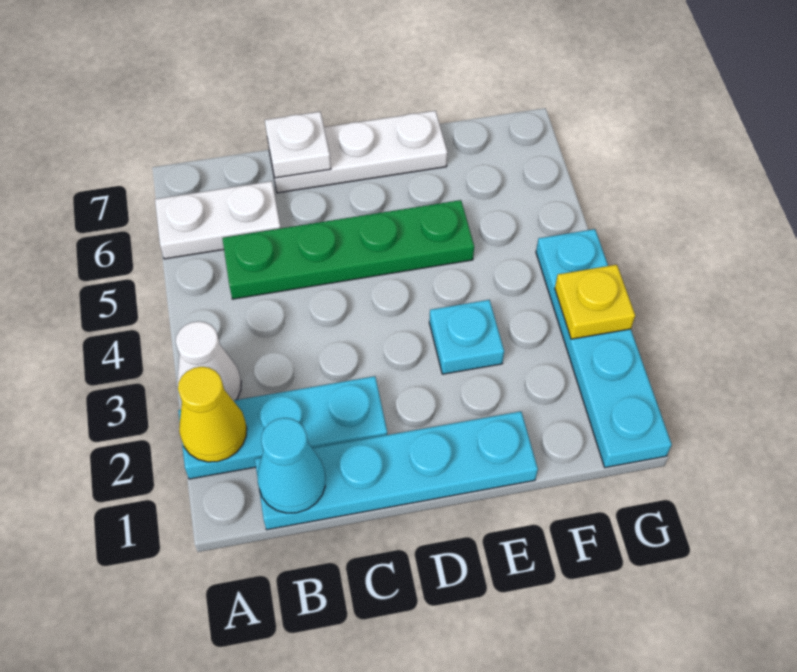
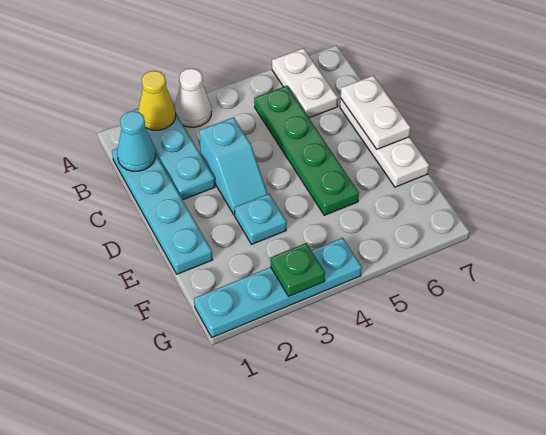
none -> cyan 1x2 slope [199,117,267,215]
white 1x1 plate [265,112,331,178] -> white 1x2 plate [341,76,411,149]
yellow 1x1 plate [555,265,635,339] -> green 1x1 plate [270,243,325,296]

